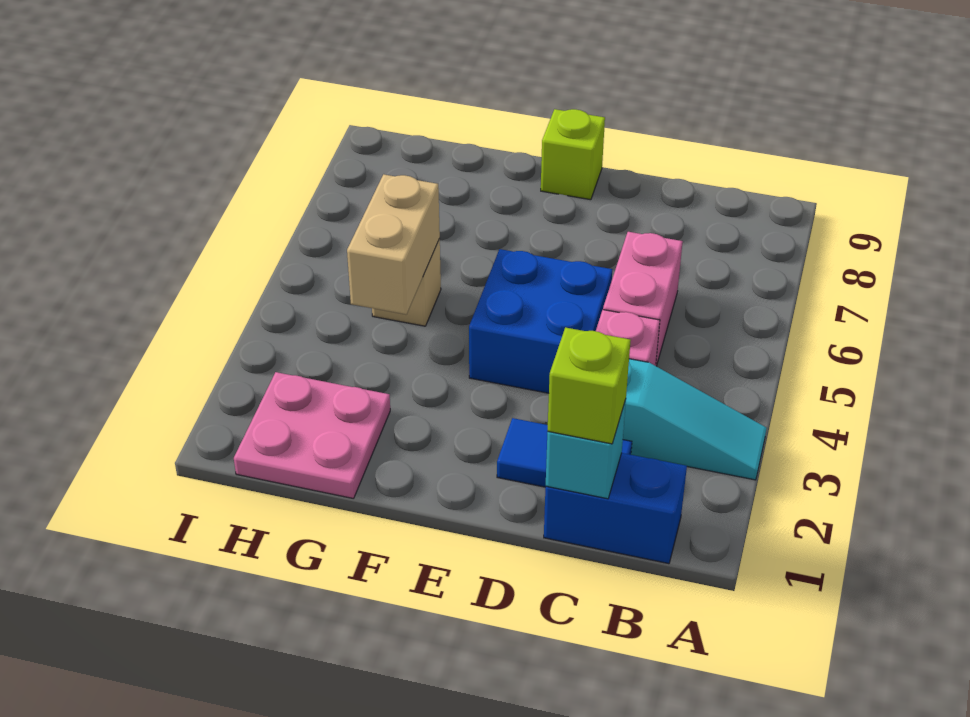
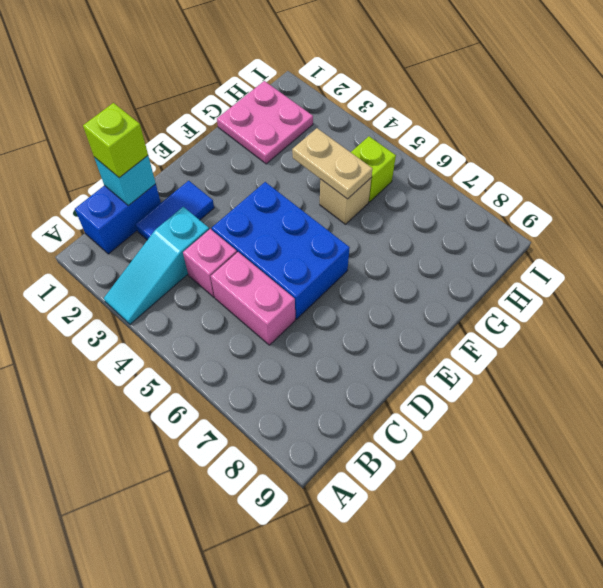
blue 2x2 brick [469,249,612,393] -> blue 2x3 brick [212,182,350,319]
lime 1x1 brick [541,109,605,200] -> lime 1x1 brick moved to [351,136,396,202]
tan 1x2 brick [347,174,440,315] -> tan 1x2 plate [292,128,372,199]

